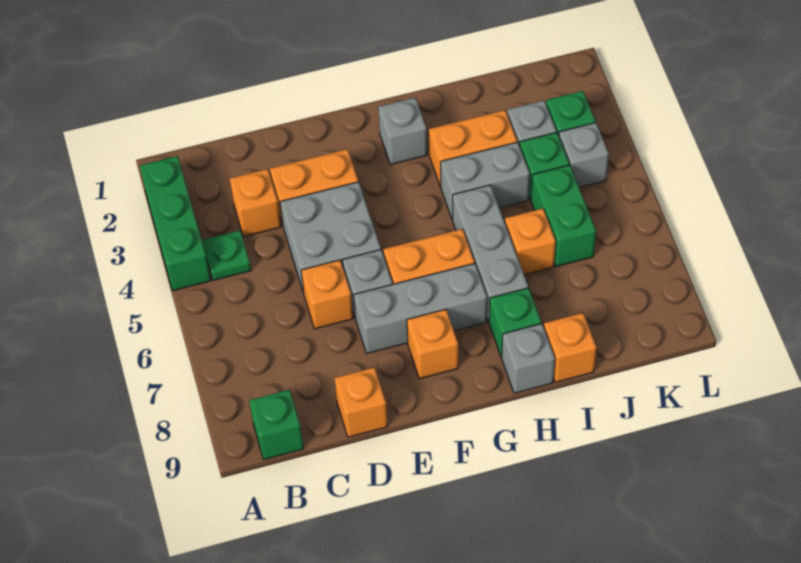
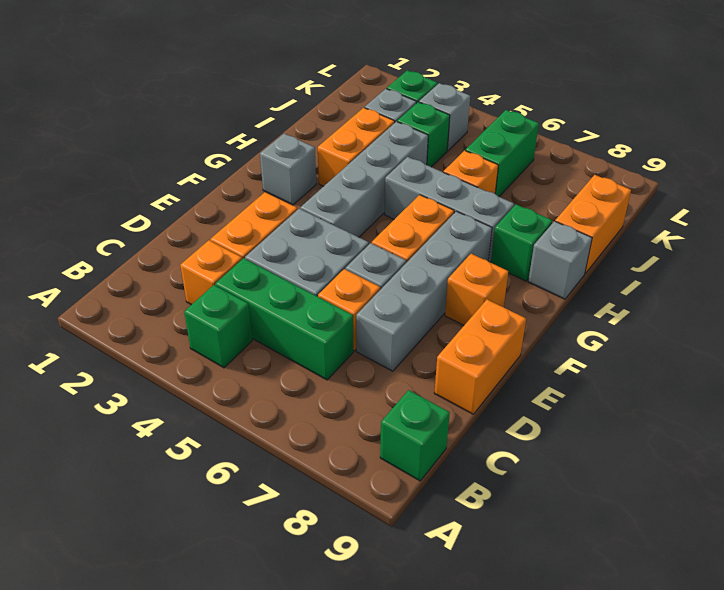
green 1x3 brick [140,156,211,291] -> green 1x3 brick moved to [215,258,353,380]
green 1x1 plate [202,230,251,280] -> green 1x1 brick [184,285,252,368]
orange 1x1 brick [335,367,388,437] -> orange 1x2 brick [434,300,526,414]
grey 1x3 brick [354,263,487,353] -> grey 1x4 brick [356,211,492,371]
grey 1x2 brick [441,142,530,220] -> grey 1x4 brick [300,121,428,237]
orange 1x1 brick [544,313,597,382] -> orange 1x2 brick [555,175,631,273]
green 1x2 brick [531,165,596,266] -> green 1x2 brick turned to [465,110,539,197]

